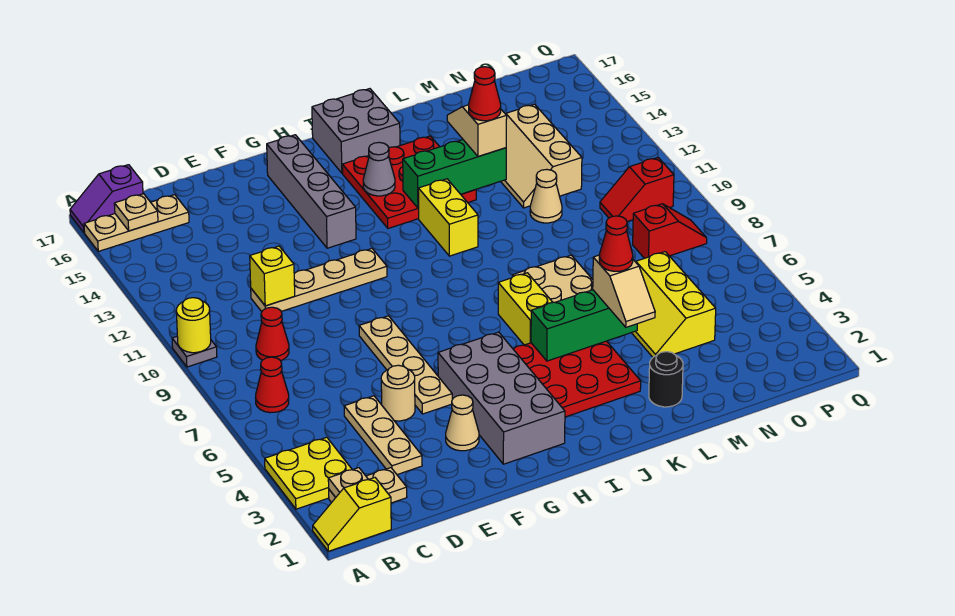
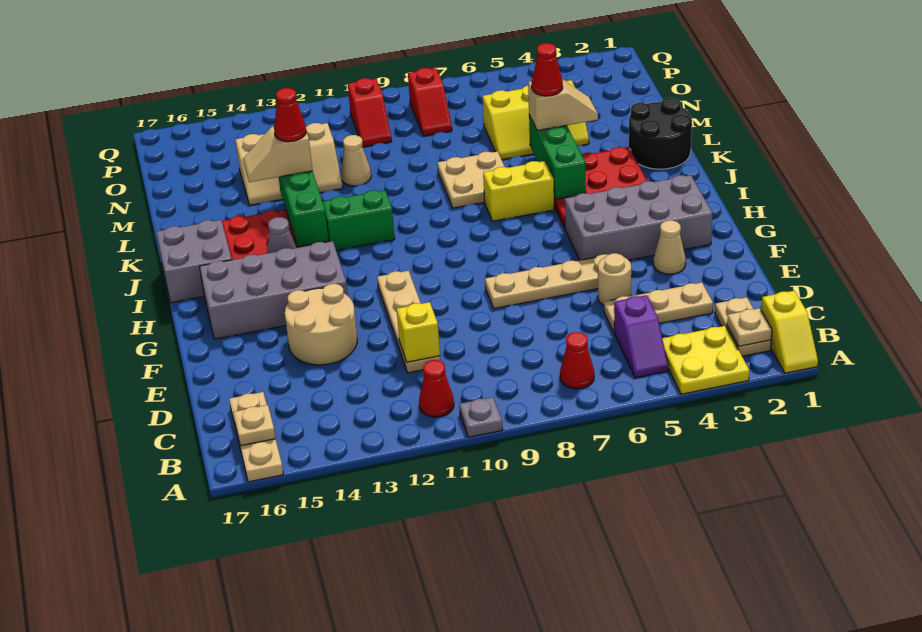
yellow 1x1 round brick [176,298,211,353] -> none
purple 1x2 slope [70,165,143,233] -> purple 1x2 slope moved to [614,295,668,378]
red 1x1 cone [256,307,289,361] -> red 1x1 cone moved to [419,360,454,417]
none -> tan 2x2 round brick [285,284,357,365]
grey 1x4 brick [267,135,356,248] -> grey 2x4 brick [199,241,348,339]
yellow 1x2 brick [418,179,478,256] -> green 1x2 brick [323,190,395,250]
black 1x1 round brick [649,352,683,407] -> black 2x2 round brick [629,98,692,169]
red 1x2 slope [633,204,707,258] -> red 1x2 slope turned to [408,68,452,136]

